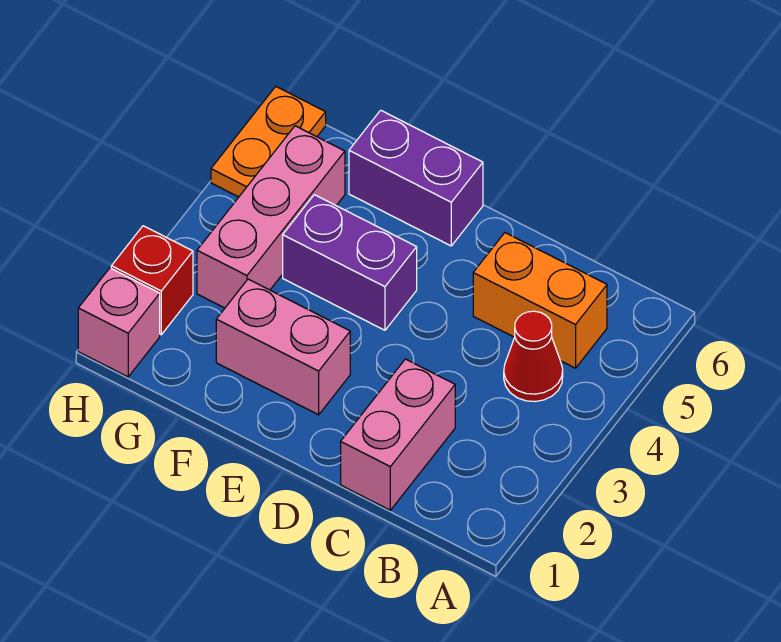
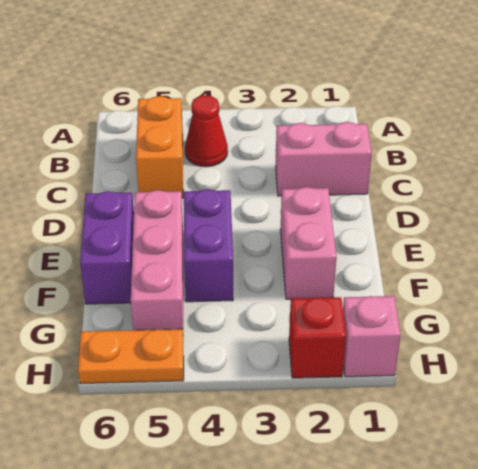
pink 1x3 brick [197,126,345,308] -> pink 1x3 brick turned to [131,190,183,330]

